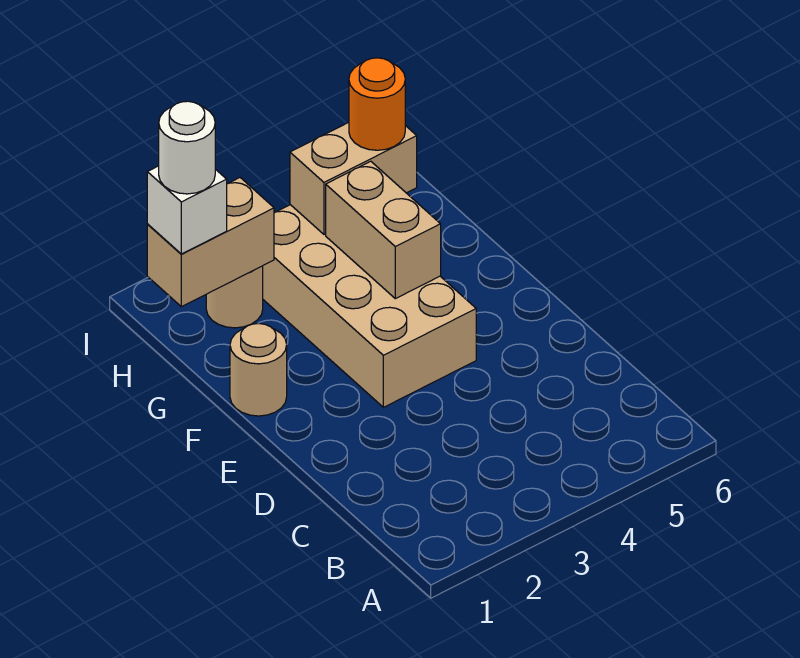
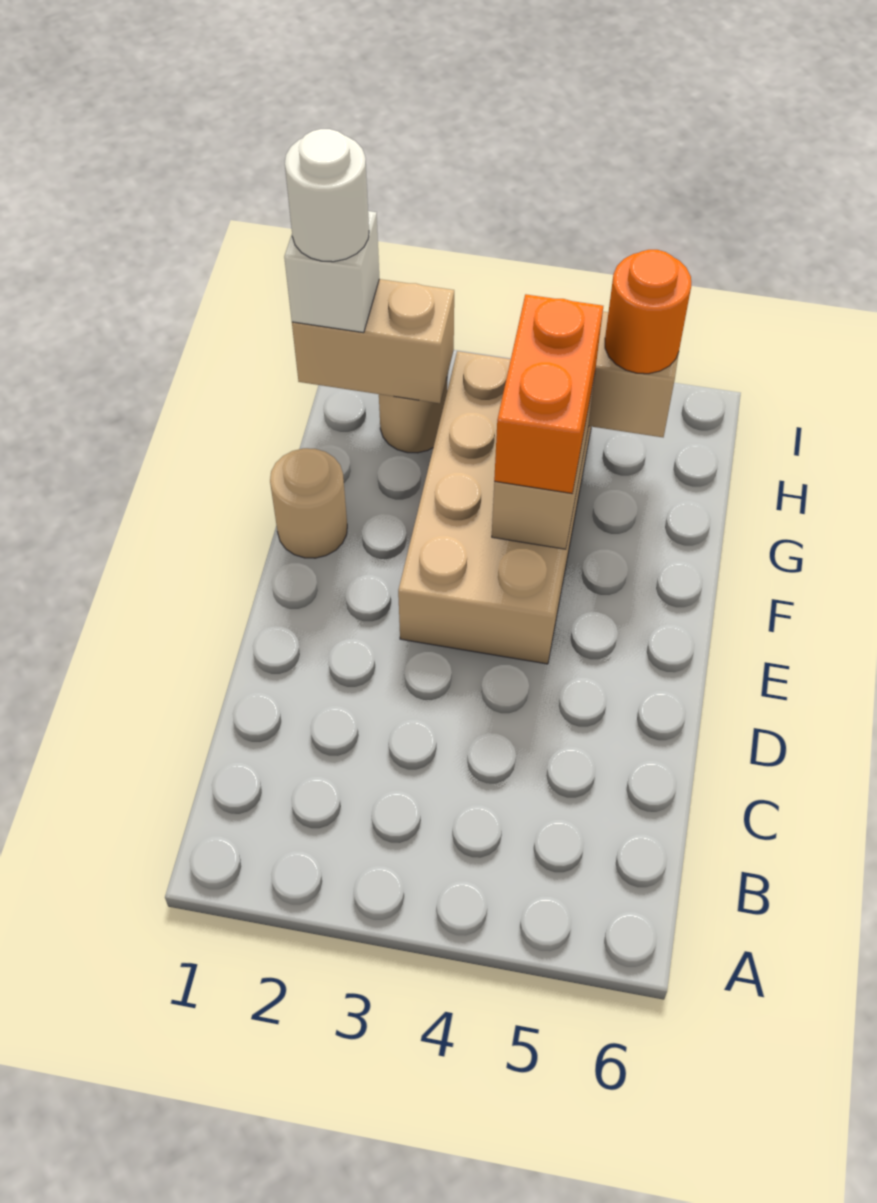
none -> orange 1x2 brick [494,294,603,494]

